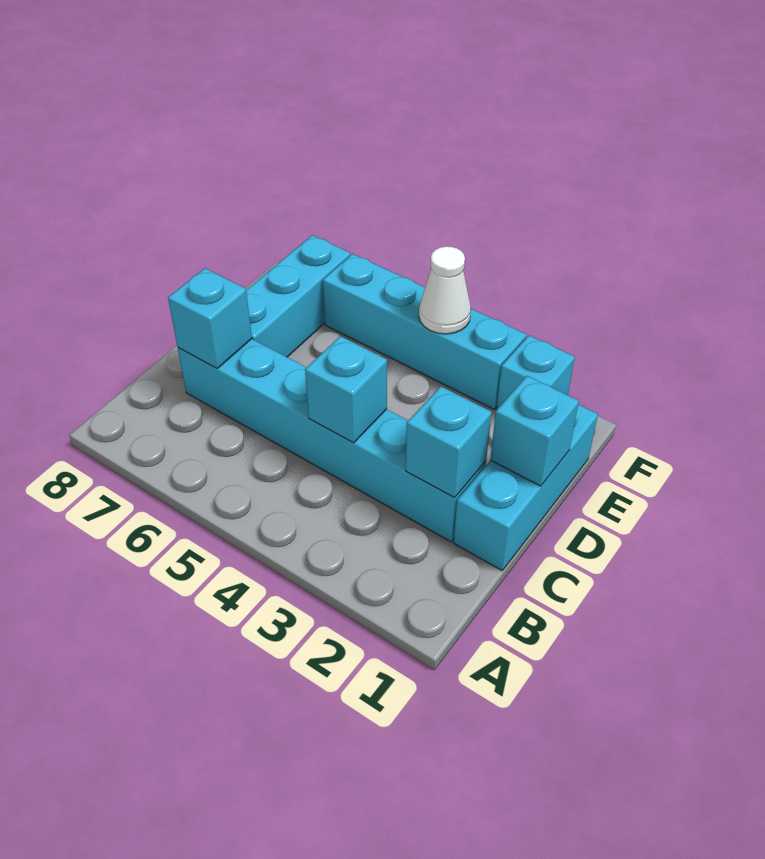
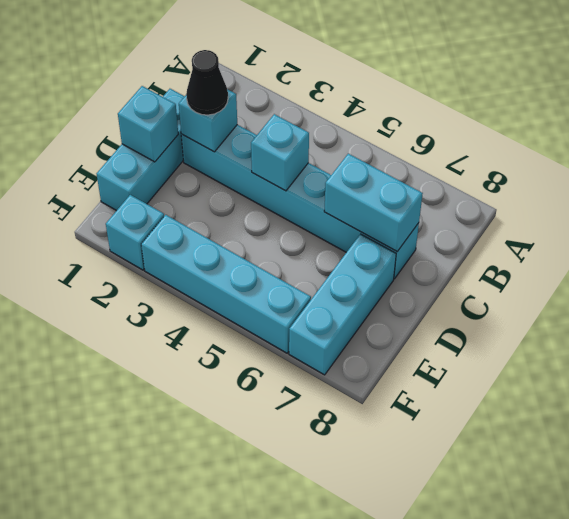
none -> black 1x1 cone [186,50,228,115]
cyan 1x1 brick [168,268,252,368] -> cyan 1x2 brick [324,154,423,251]
white 1x1 cone [419,246,471,334] -> none

